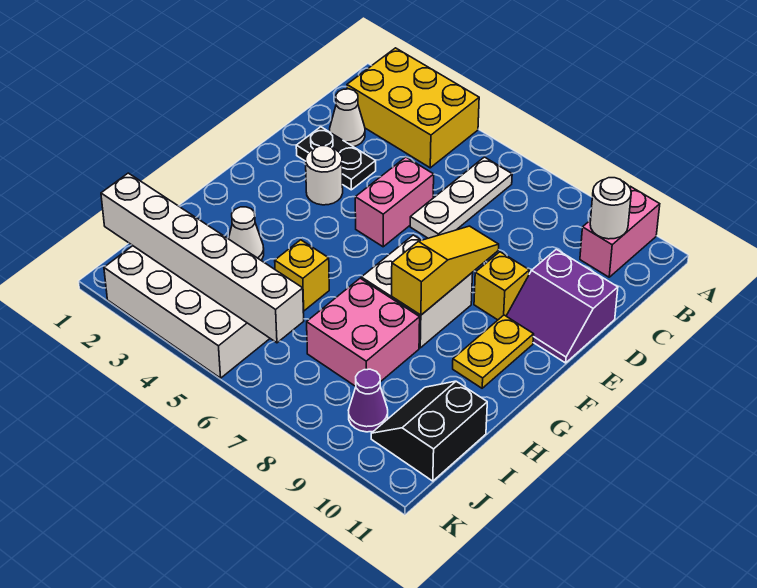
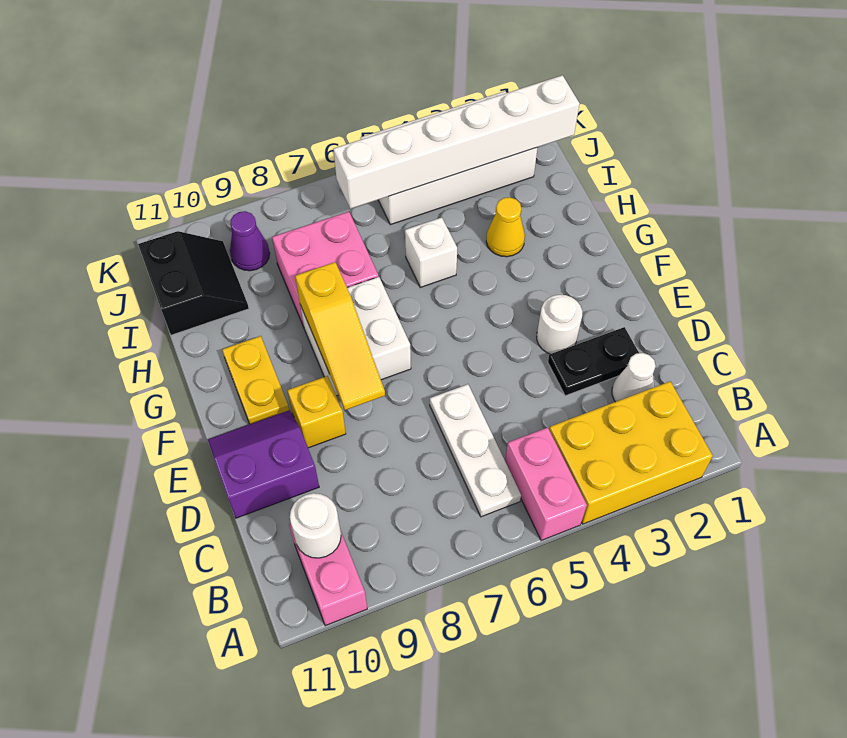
pink 1x2 brick [355,157,434,247] -> pink 1x2 brick moved to [505,427,587,540]
white 1x1 cone [229,207,264,260] -> yellow 1x1 cone [486,197,525,257]
yellow 1x1 brick [275,240,329,311] -> white 1x1 brick [405,217,457,287]

